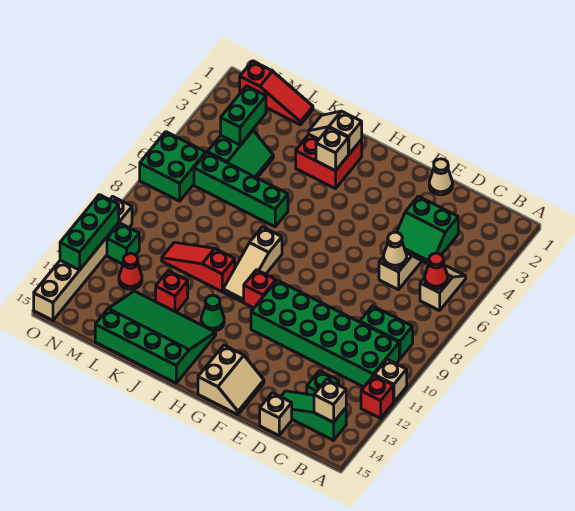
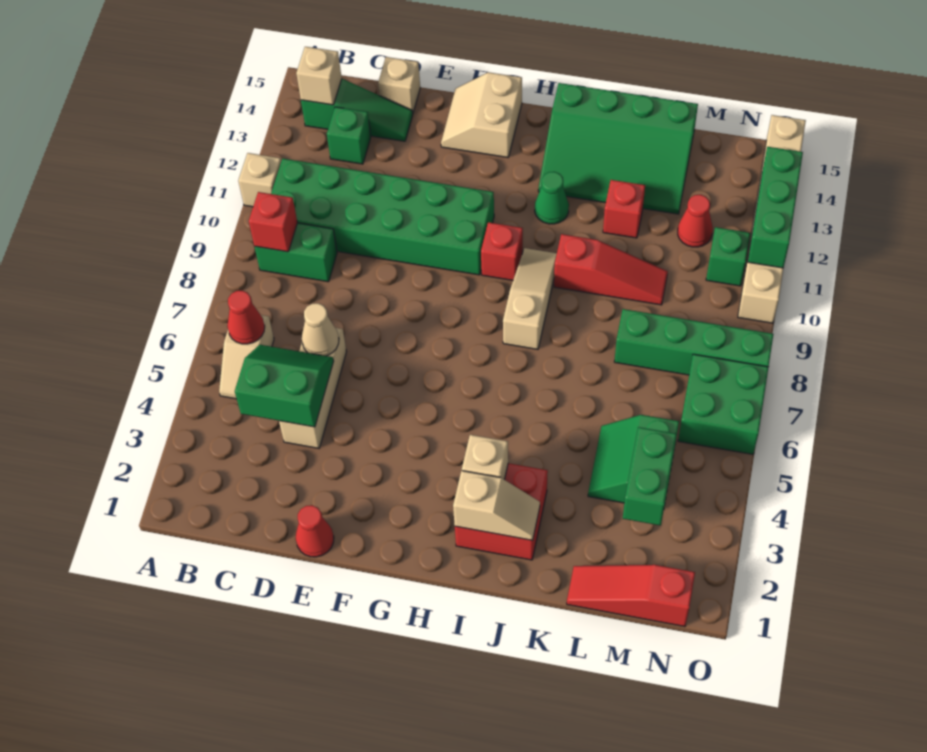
red 1x1 brick [361,376,393,418] -> red 1x1 brick moved to [249,192,297,252]
tan 1x1 cone [429,159,453,195] -> red 1x1 cone [296,505,334,557]
green 1x4 brick [194,153,288,227] -> green 1x4 brick moved to [614,309,773,375]

